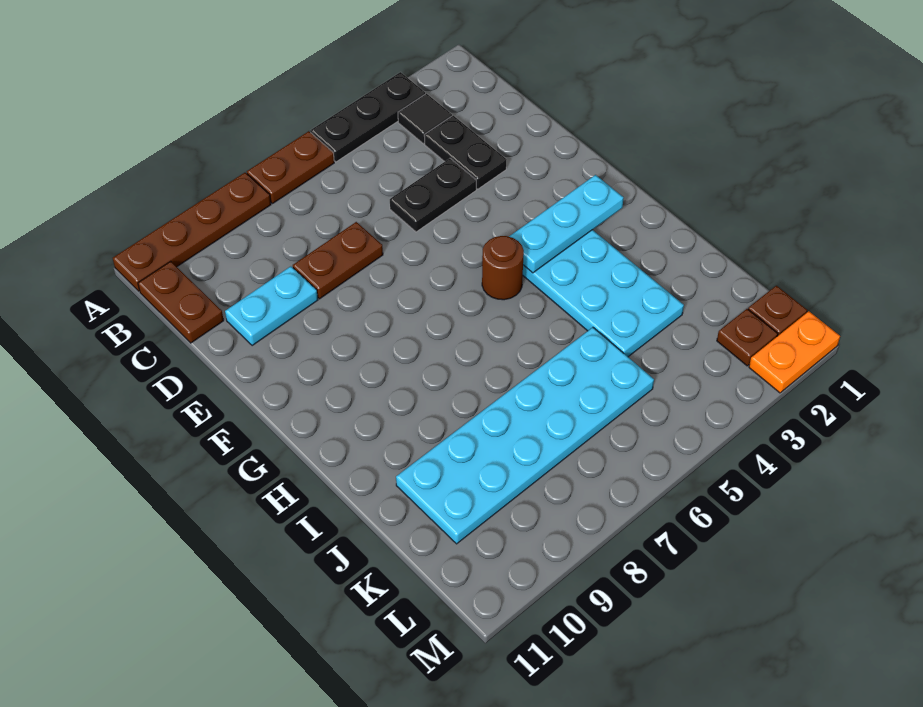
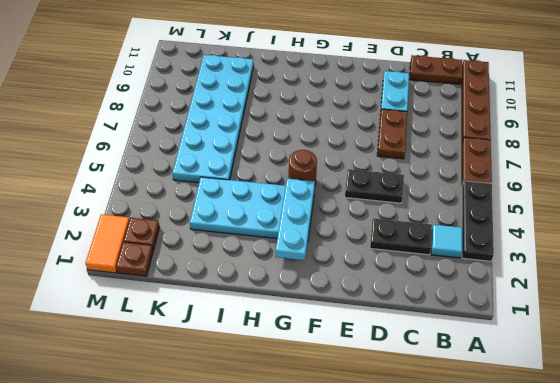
black 1x1 tile [398,94,452,144] -> cyan 1x1 tile [431,225,462,258]
black 1x2 plate [390,158,476,232] -> black 1x2 plate turned to [345,169,404,203]
orange 1x2 plate [749,311,840,393] -> orange 1x2 tile [86,214,129,273]

